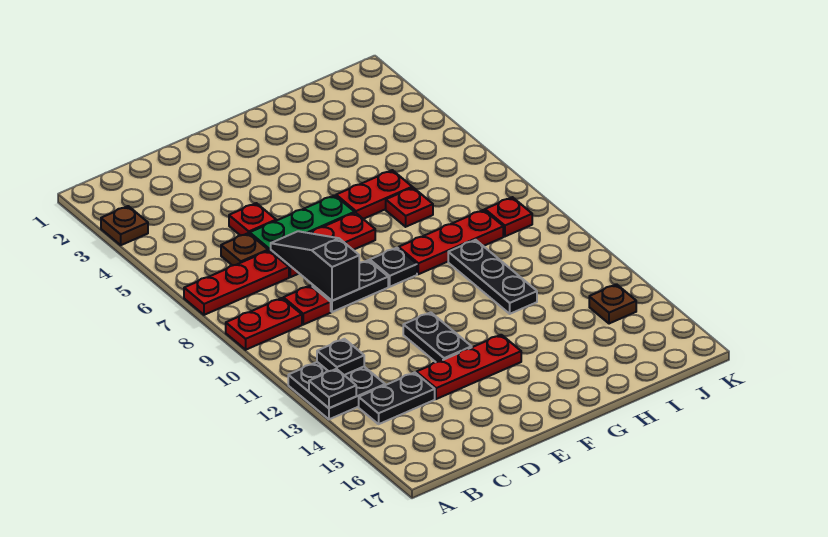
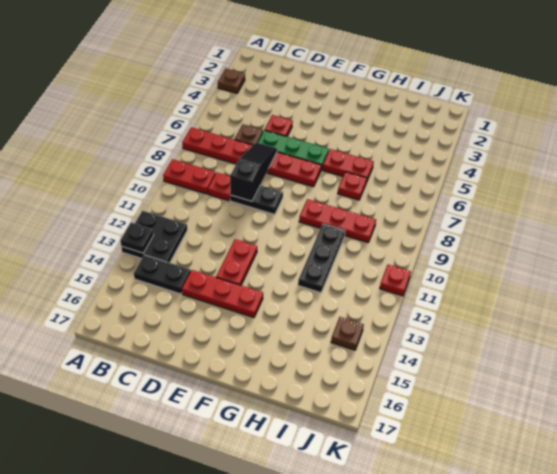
black 1x1 plate [317,339,364,375] -> none
black 1x2 plate [403,312,472,362] -> red 1x2 plate [216,239,257,285]
black 1x1 plate [370,248,417,287] -> none
red 1x1 plate [485,197,532,236] -> red 1x1 plate moved to [380,265,411,296]

